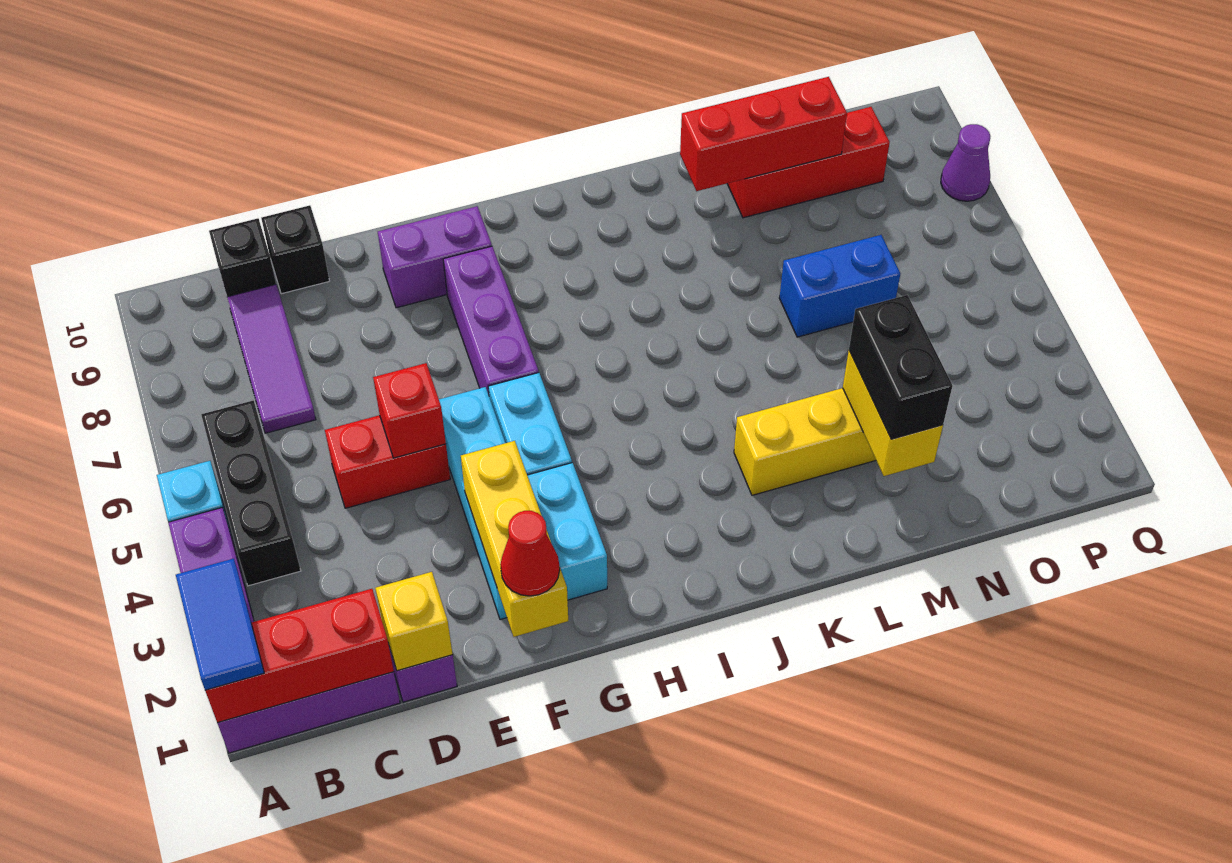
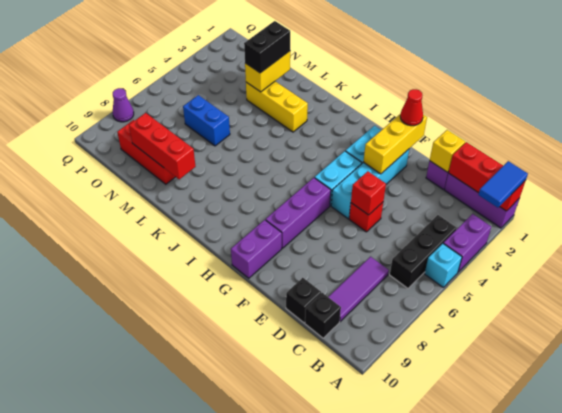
red 1x2 brick [325,415,450,508] -> red 1x1 brick [349,202,383,232]
purple 1x2 brick [378,206,492,308] -> purple 1x2 brick turned to [231,220,282,278]

